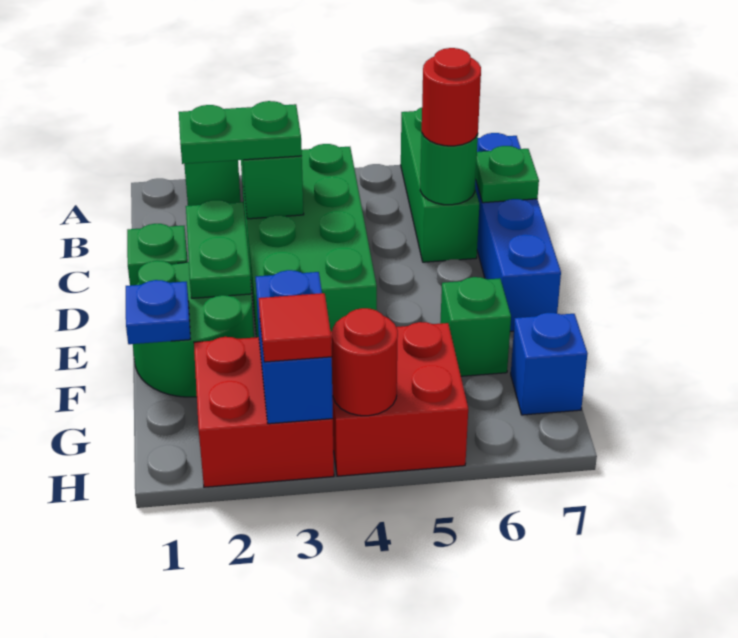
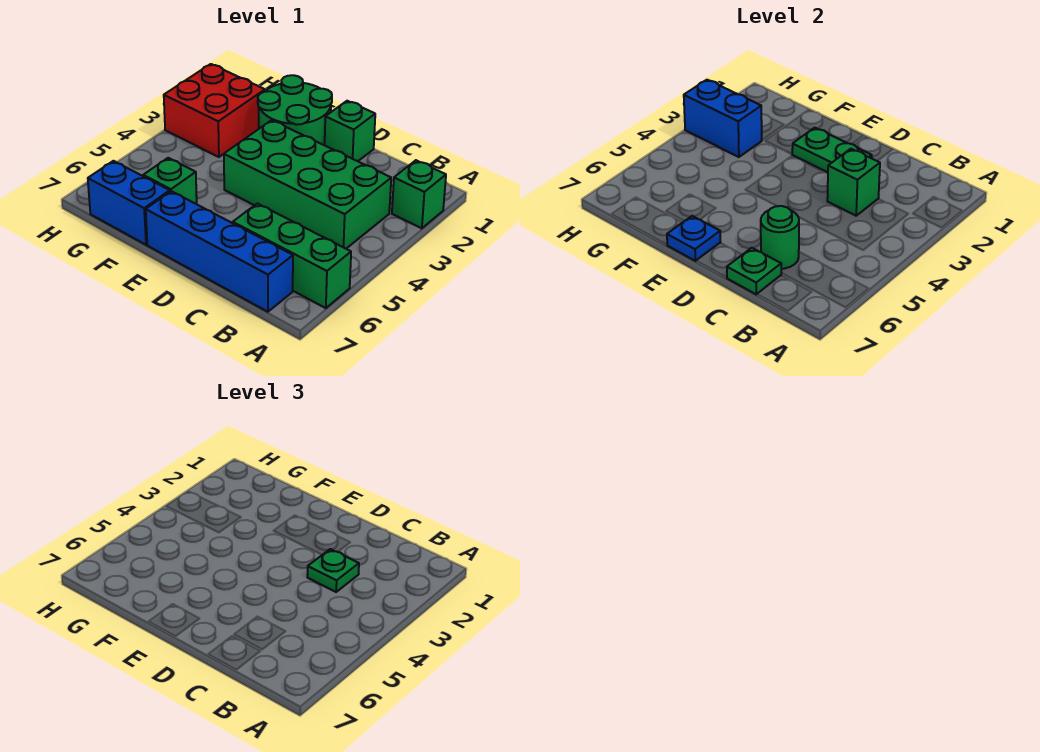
green 1x2 plate [179,101,302,164] -> green 1x1 plate [307,549,359,592]
red 1x1 round brick [422,48,481,146] -> none
blue 1x1 plate [126,280,190,344] -> blue 1x1 plate moved to [667,216,720,261]
red 2x2 brick [331,322,468,476] -> none
blue 1x1 brick [511,313,588,415] -> blue 1x2 brick [88,161,170,245]
red 1x1 tile [259,293,332,362] -> none
red 1x1 round brick [332,308,398,416] -> none

